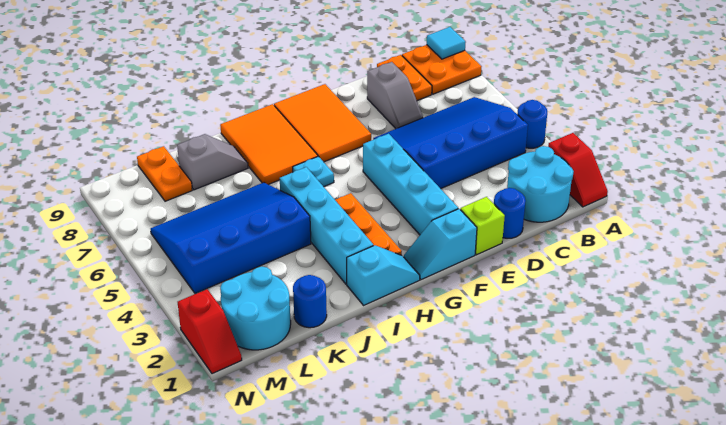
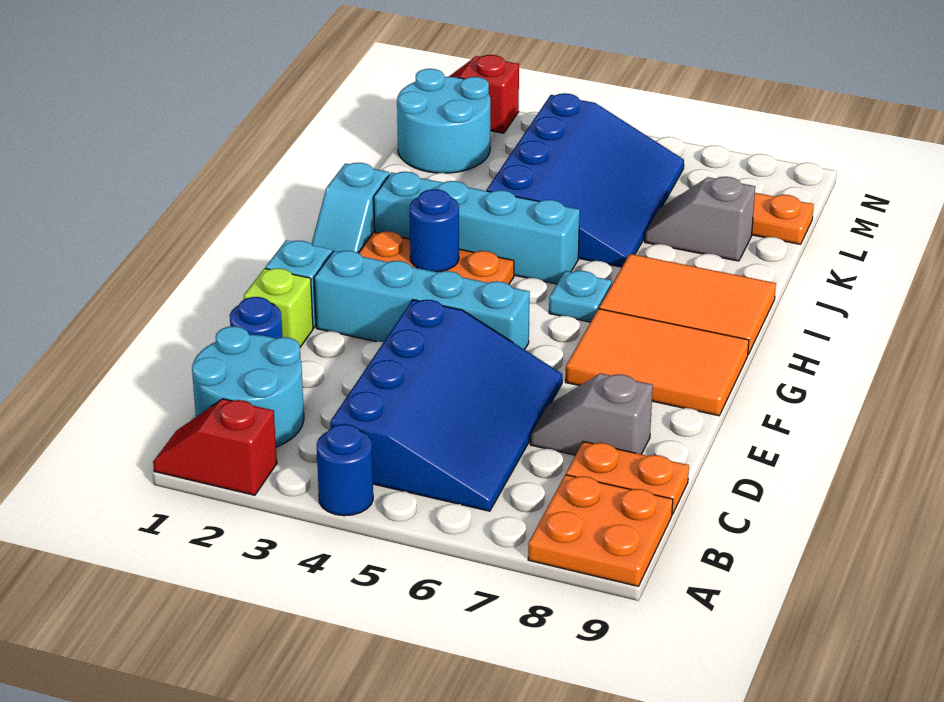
cyan 1x1 tile [427,27,466,59] -> none
grey 1x2 slope [177,134,248,190] -> grey 1x2 slope turned to [645,177,755,261]
blue 1x1 round brick [293,275,327,328] -> blue 1x1 round brick moved to [410,189,459,272]

